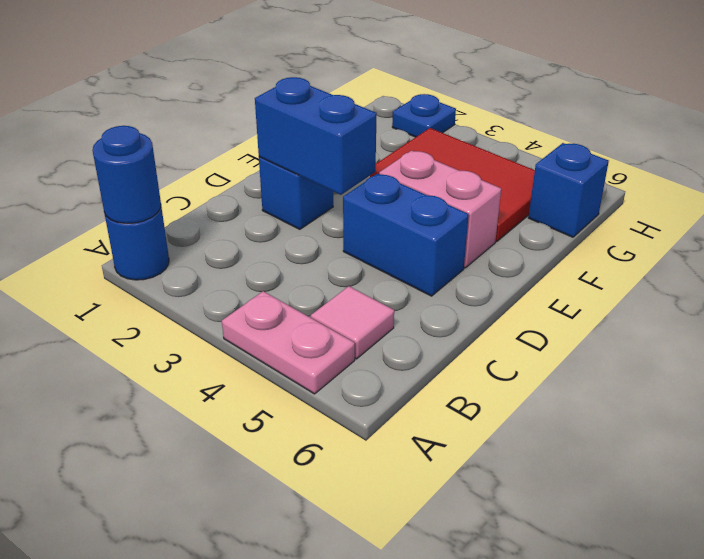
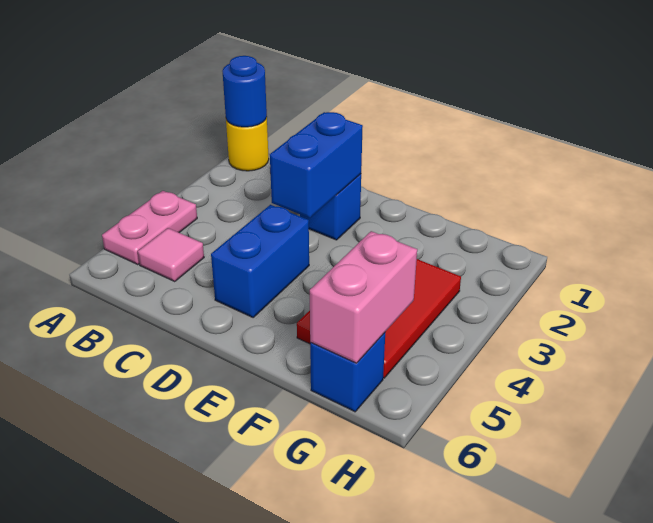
blue 1x1 round brick [104,207,169,280] -> yellow 1x1 round brick [226,117,269,171]
pink 1x2 brick [379,151,501,268] -> pink 1x2 brick moved to [310,231,417,363]
blue 1x1 plate [392,94,456,137] -> none

